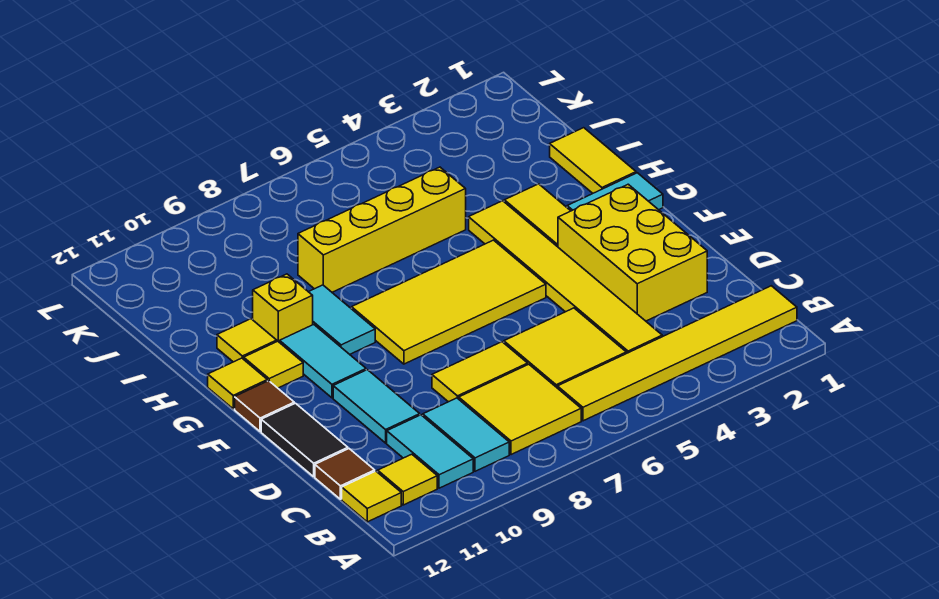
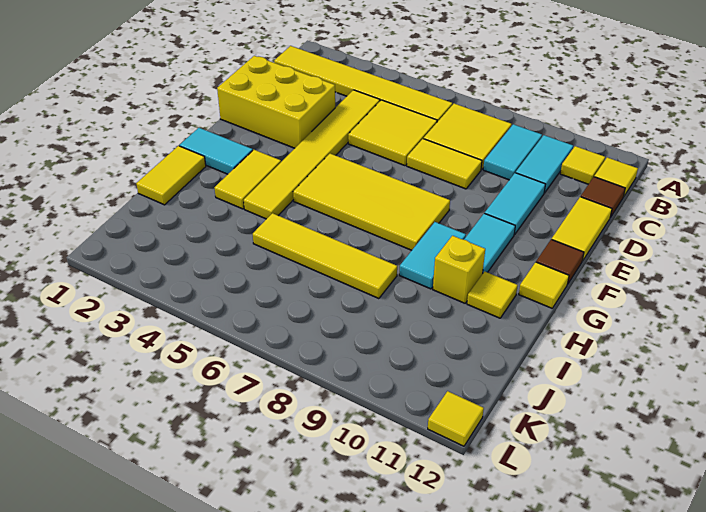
yellow 2x3 brick [558,184,707,321] -> yellow 2x3 brick turned to [217,56,335,148]
black 1x2 tile [261,403,348,477] -> yellow 1x2 tile [552,197,612,261]
yellow 1x1 tile [244,341,303,388] -> yellow 1x1 tile moved to [428,391,484,446]
yellow 1x4 brick [298,167,466,292] -> yellow 1x4 tile [253,213,397,299]

